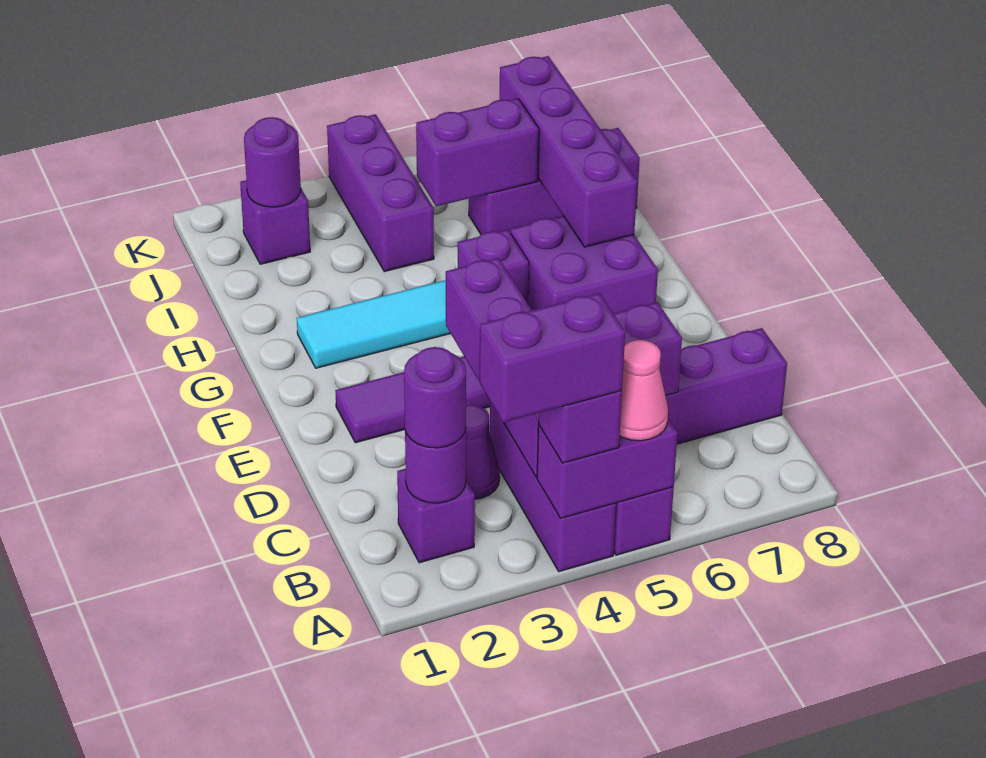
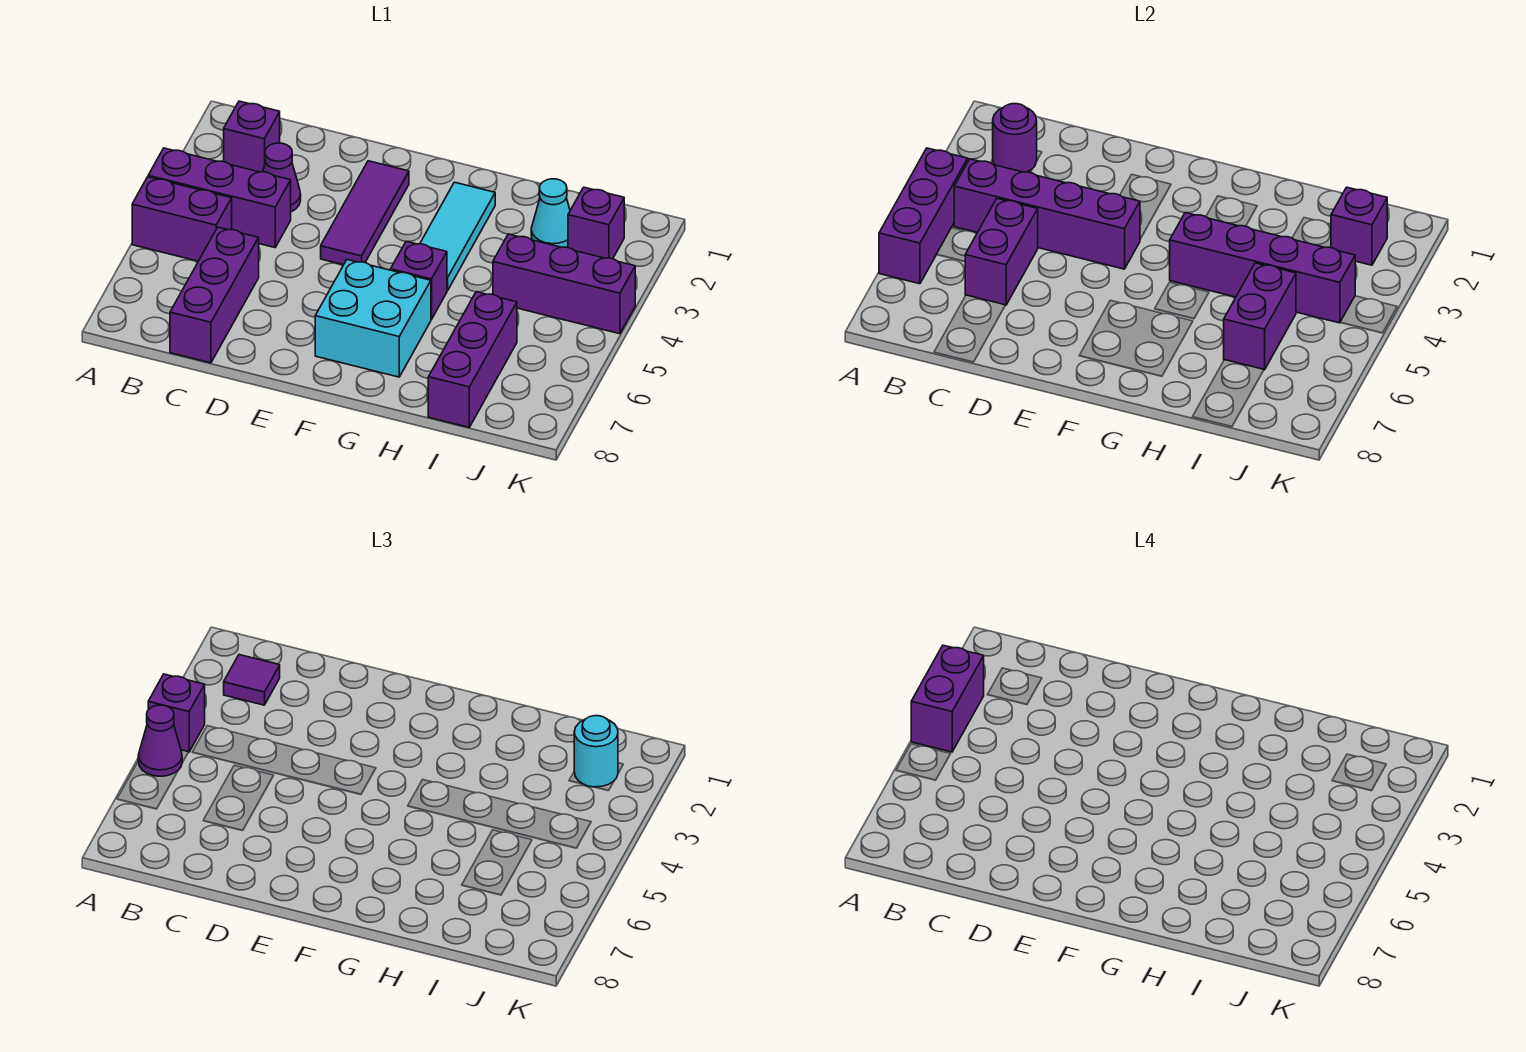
purple 1x2 brick [537,418,678,518] -> purple 1x3 brick [879,148,968,284]
pink 1x1 cone [620,340,668,441] -> purple 1x1 cone [138,705,182,776]
purple 1x1 round brick [404,347,466,448] -> purple 1x1 tile [224,655,280,705]
purple 2x2 brick [511,216,658,314] -> cyan 2x2 brick [315,260,431,377]
purple 1x4 brick [500,56,637,247] -> purple 1x4 brick moved to [1170,213,1355,323]
none -> cyan 1x1 cone [531,179,570,247]
purple 1x1 round brick [244,117,301,207] -> purple 1x1 brick [1331,187,1387,265]
none -> cyan 1x1 round brick [574,716,618,787]

